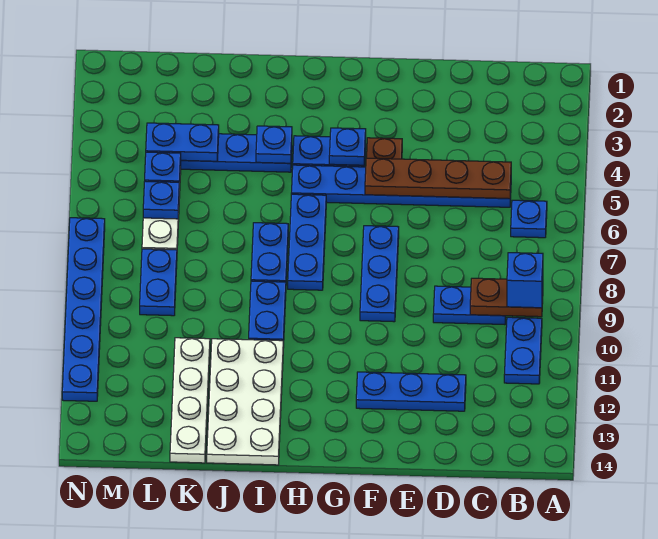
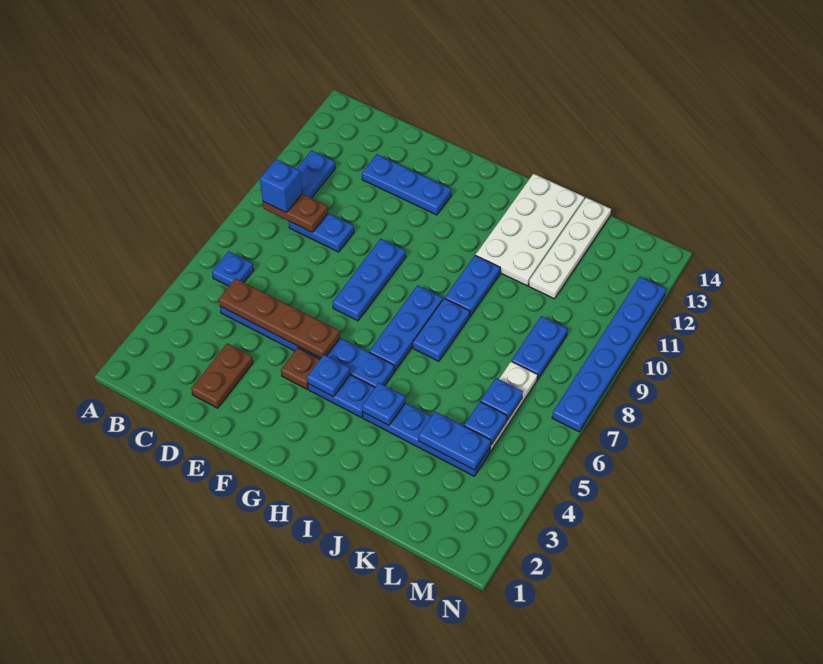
none -> brown 1x2 plate [191,343,253,408]

